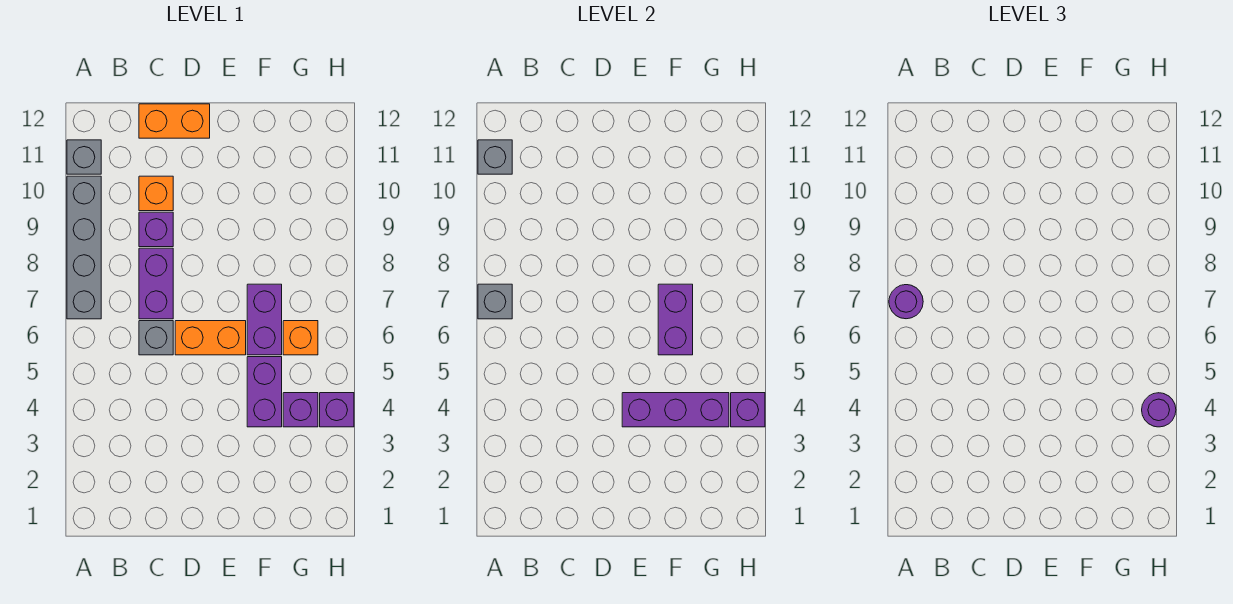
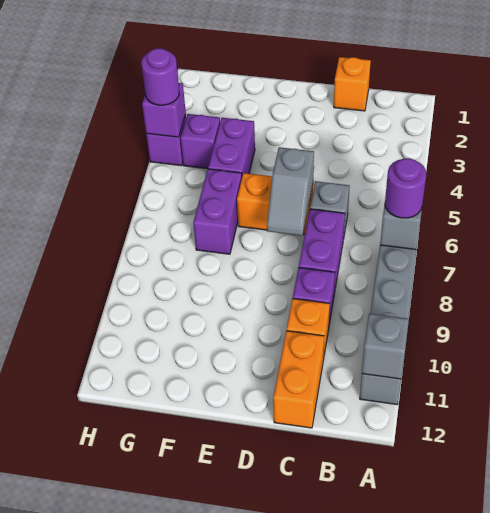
orange 1x2 brick [139,104,210,138] -> orange 1x2 brick turned to [273,331,324,428]
none -> grey 1x2 slope [267,147,314,236]
purple 1x3 brick [622,393,729,427] -> none
purple 1x2 brick [658,284,693,355] -> none
orange 1x1 brick [283,321,318,355] -> orange 1x1 brick moved to [334,57,371,111]

